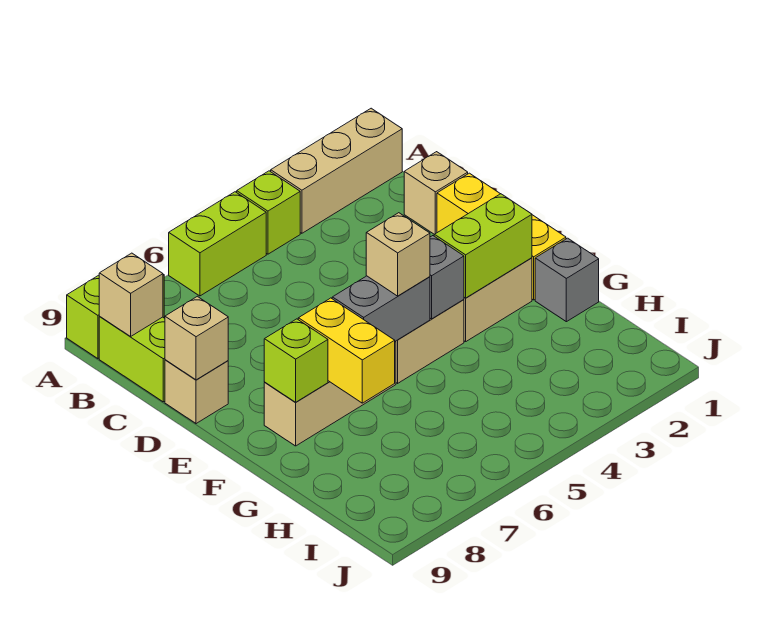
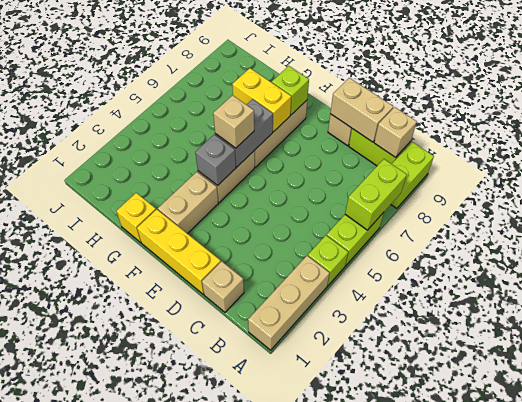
tan 1x1 brick [165,296,228,380] -> tan 1x2 brick [330,78,393,142]
lime 1x2 brick [434,194,532,298] -> lime 1x2 brick moved to [345,159,407,230]
grey 1x1 brick [535,238,599,322] -> yellow 1x1 brick [116,193,156,242]

